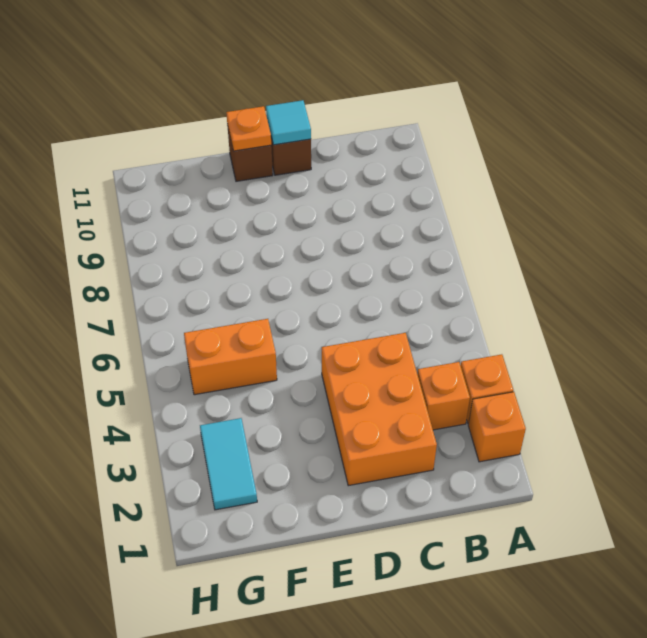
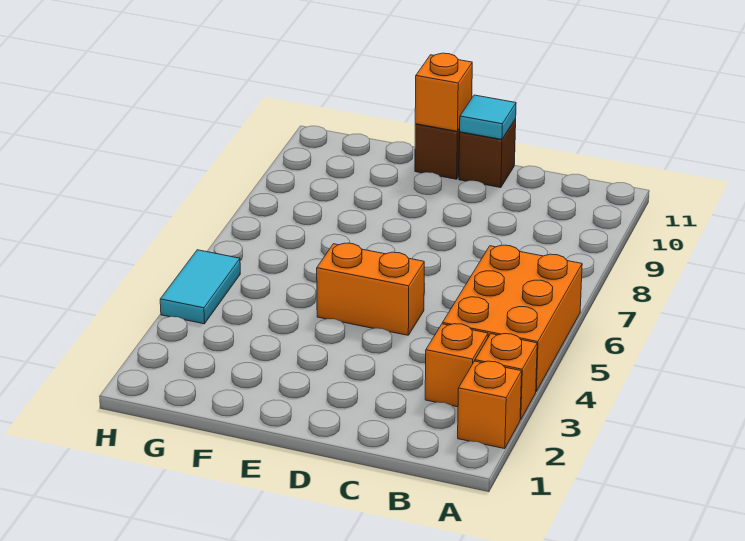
orange 2x3 brick [322,333,437,486] -> orange 2x3 brick moved to [443,245,582,391]
orange 1x1 plate [226,106,271,151] -> orange 1x1 brick [415,53,472,131]
orange 1x2 brick [184,319,277,395] -> orange 1x2 brick moved to [317,243,424,335]
cyan 1x2 tile [200,418,257,510] -> cyan 1x2 tile moved to [160,250,240,324]

